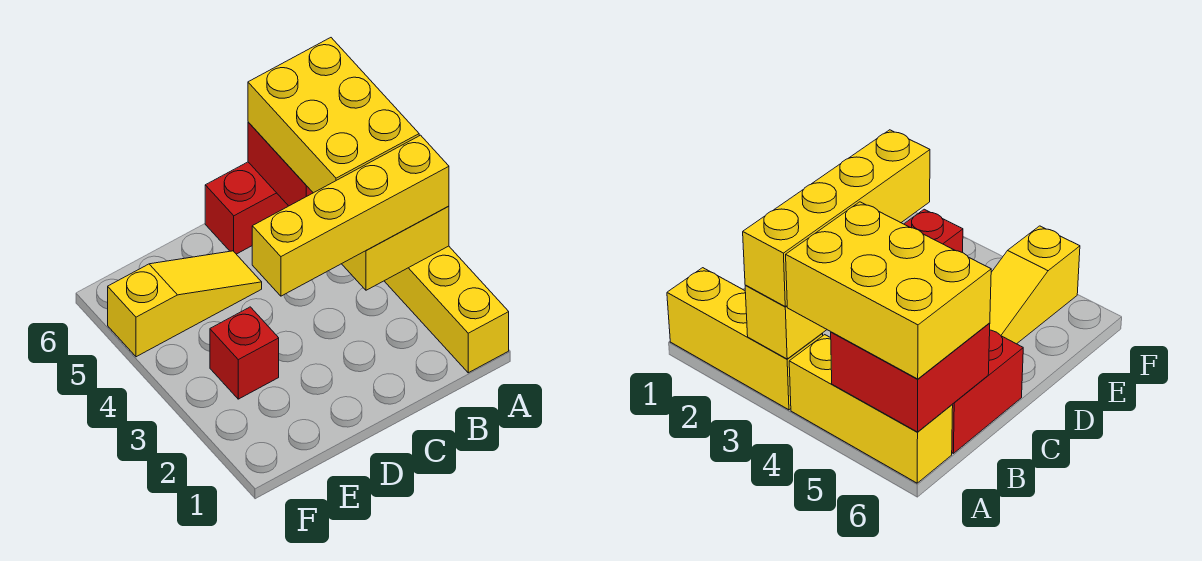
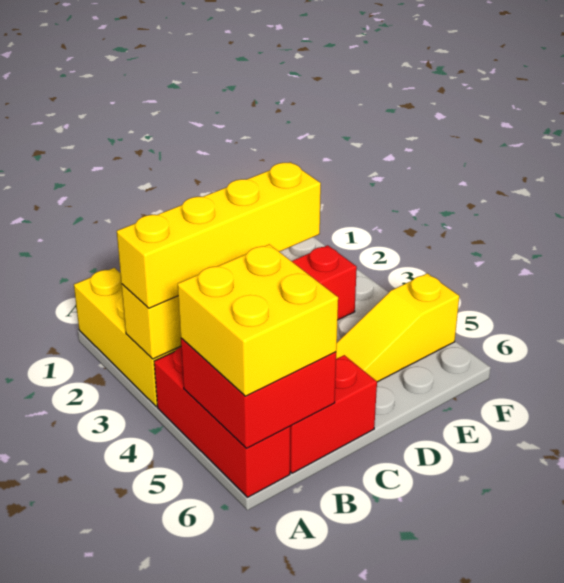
yellow 1x3 brick [789,335,953,483] -> red 1x3 brick [154,347,290,497]
yellow 2x3 brick [248,38,419,193] -> yellow 2x2 brick [178,244,338,396]

